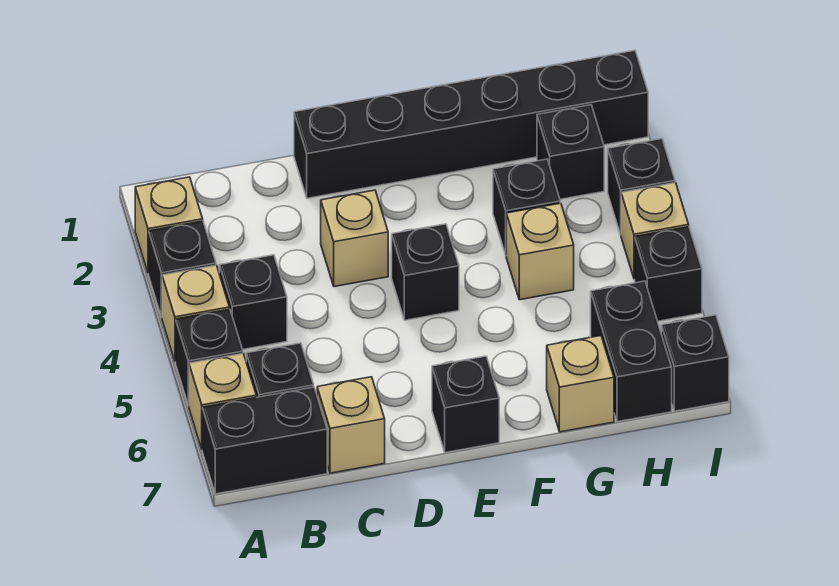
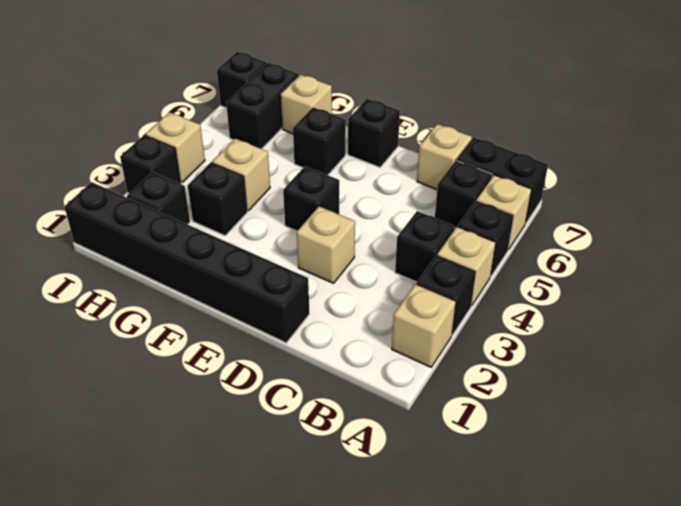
black 1x1 brick [635,227,702,321] -> black 1x1 brick moved to [293,107,346,175]

